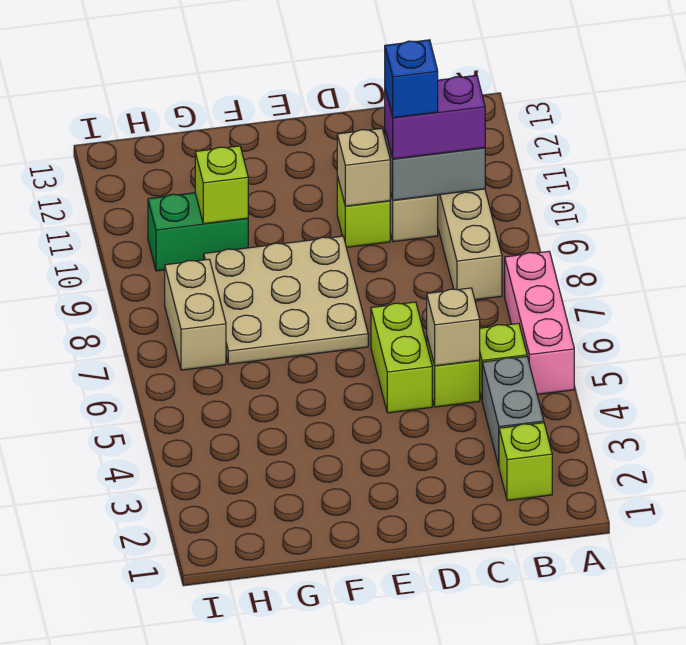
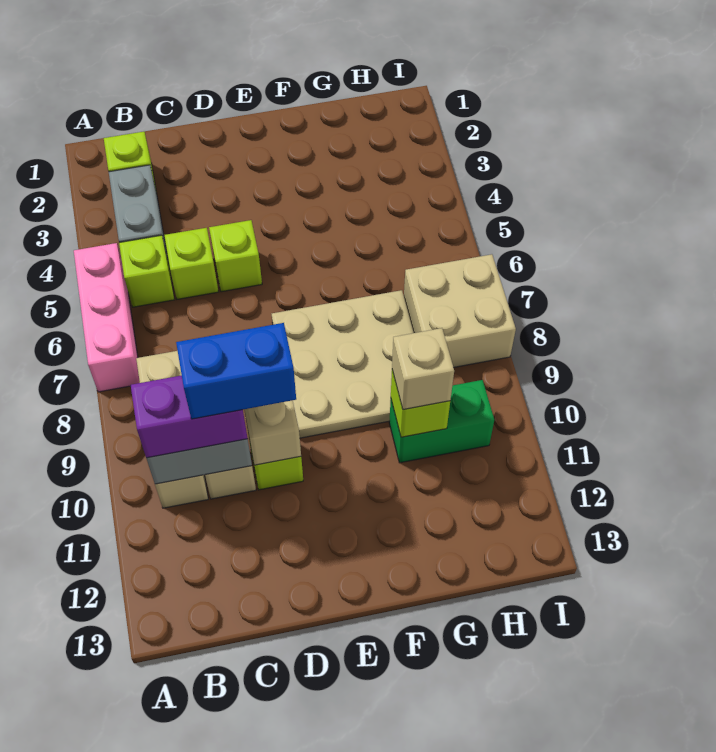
tan 1x1 brick [427,288,480,366] -> tan 1x1 brick moved to [392,328,454,410]
blue 1x1 brick [385,40,438,118] -> blue 1x2 brick [176,323,296,419]
lime 1x2 brick [371,302,432,413] -> lime 1x1 brick [209,220,262,292]
tan 1x2 brick [165,259,226,370] -> tan 2x2 brick [404,254,516,367]

